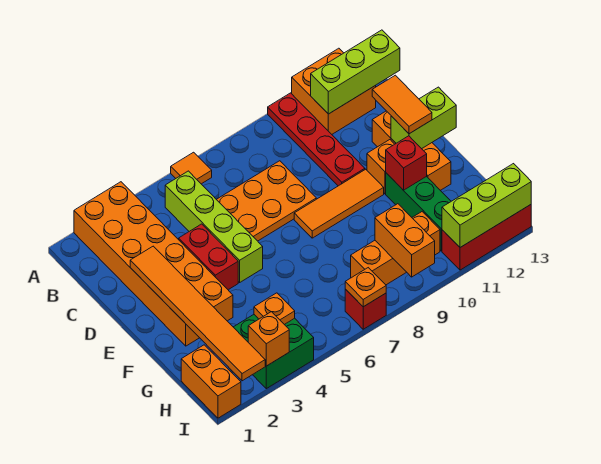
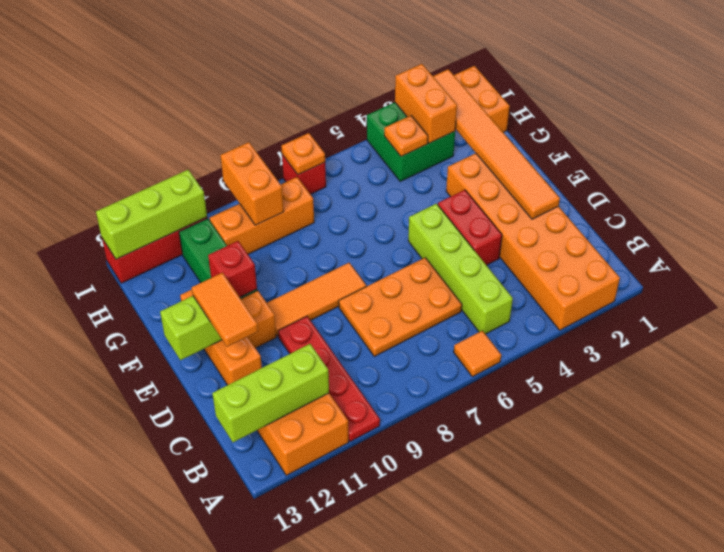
orange 1x1 brick [248,312,289,366] -> orange 1x2 brick [395,64,457,143]

